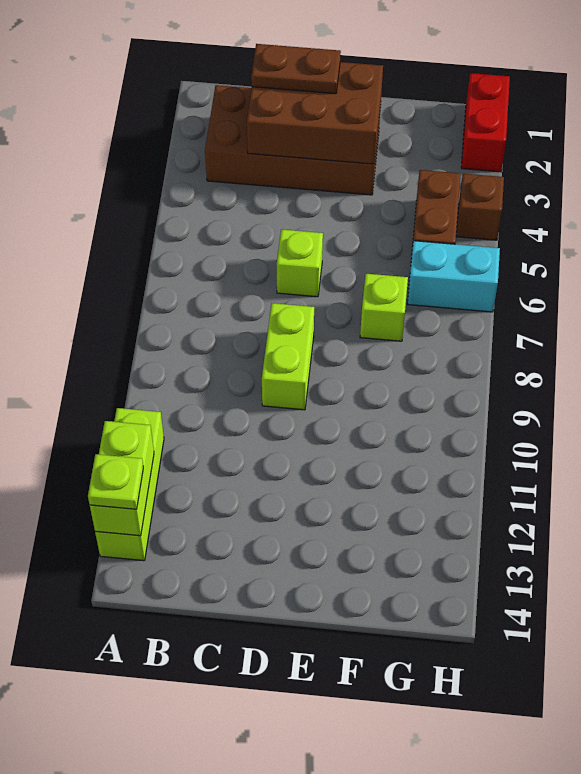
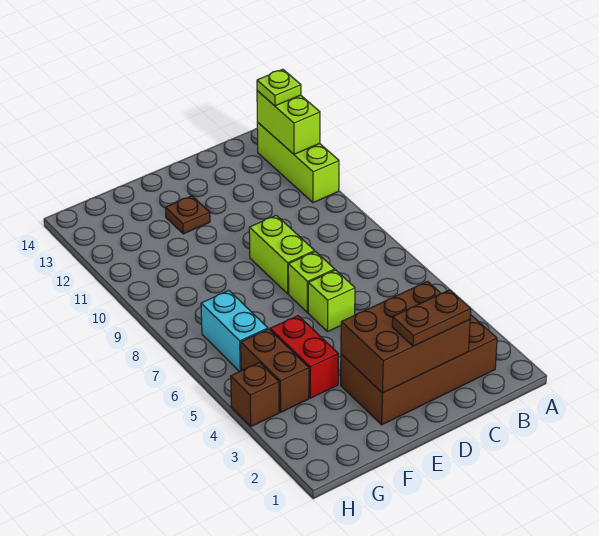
none -> brown 1x1 plate [166,196,210,234]
lime 1x1 brick [360,274,408,341] -> lime 1x1 brick moved to [288,252,335,313]
cyan 1x2 brick [408,241,500,312] -> cyan 1x2 brick turned to [201,291,268,372]
red 1x2 brick [461,73,510,172] -> red 1x2 brick moved to [270,316,338,398]

